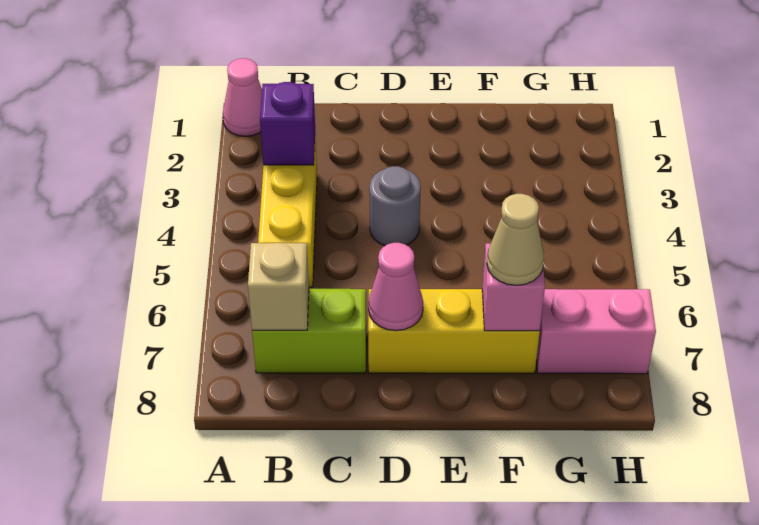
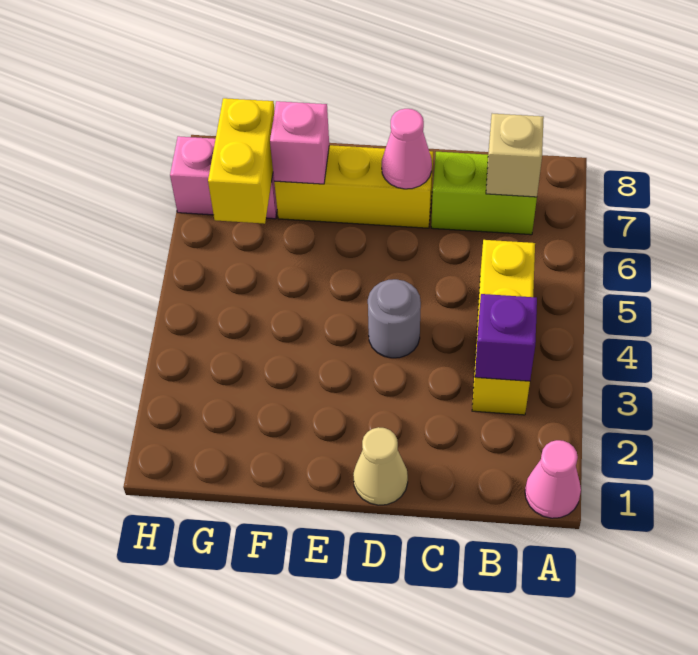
tan 1x1 cone [487,194,544,285] -> tan 1x1 cone moved to [353,427,408,505]
none -> yellow 1x2 brick [208,98,275,224]

